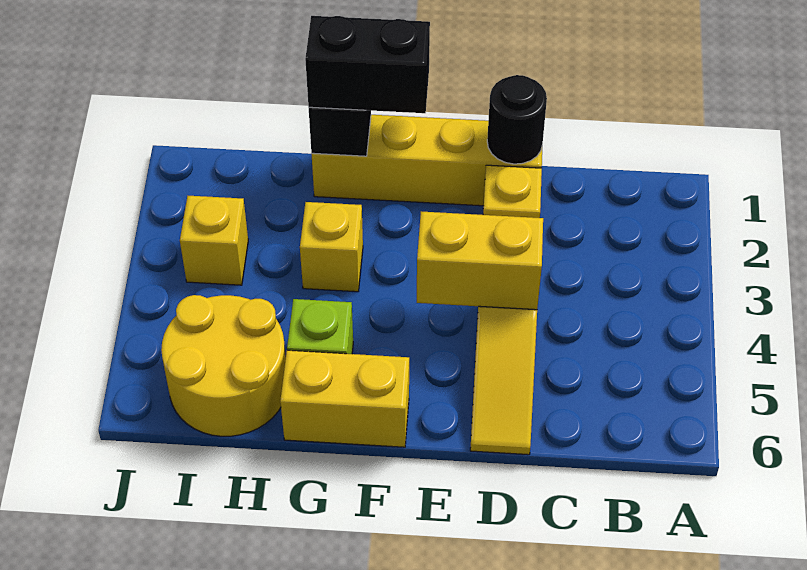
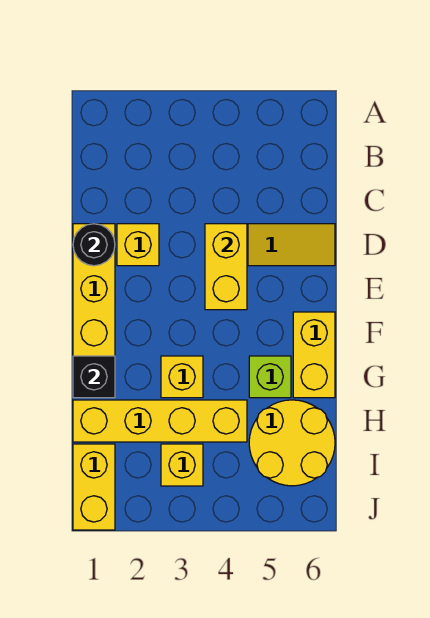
black 1x2 brick [305,16,430,113] -> none
none -> yellow 1x4 brick [73,400,247,442]
none -> yellow 1x2 brick [73,444,115,530]

